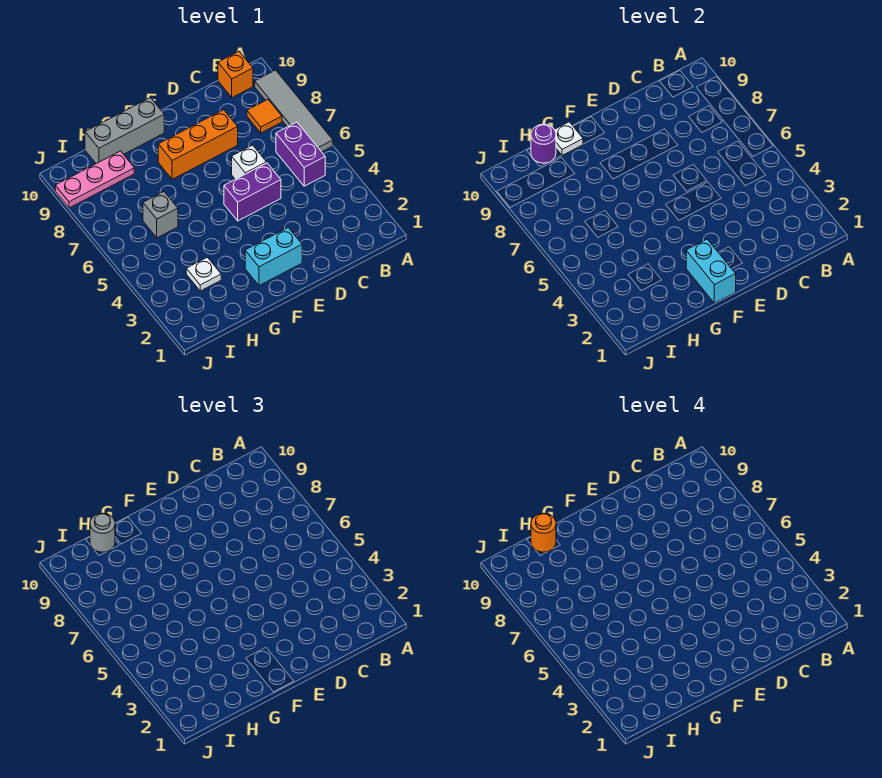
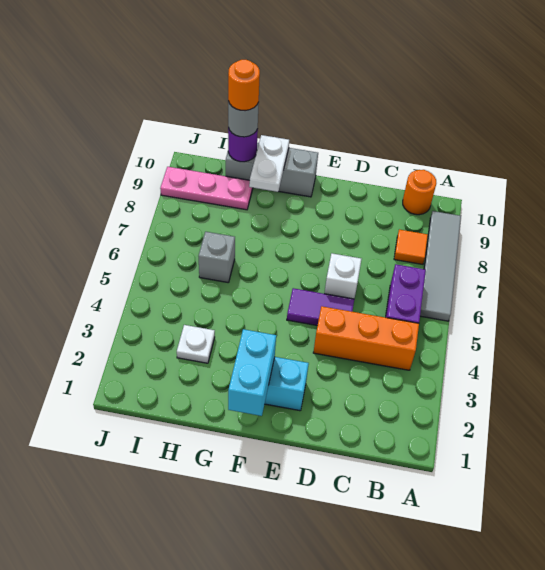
orange 1x1 brick [218,51,253,98] -> orange 1x1 round brick [403,170,436,215]
purple 1x2 brick [224,163,281,221] -> purple 1x2 tile [287,288,354,326]
orange 1x3 brick [158,110,238,179] -> orange 1x3 brick moved to [313,306,419,370]
white 1x1 plate [555,122,583,155] -> white 1x2 plate [249,135,289,192]

